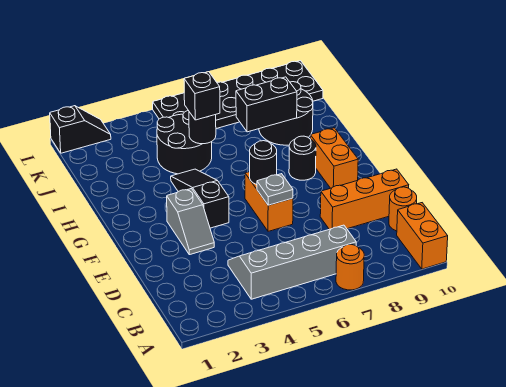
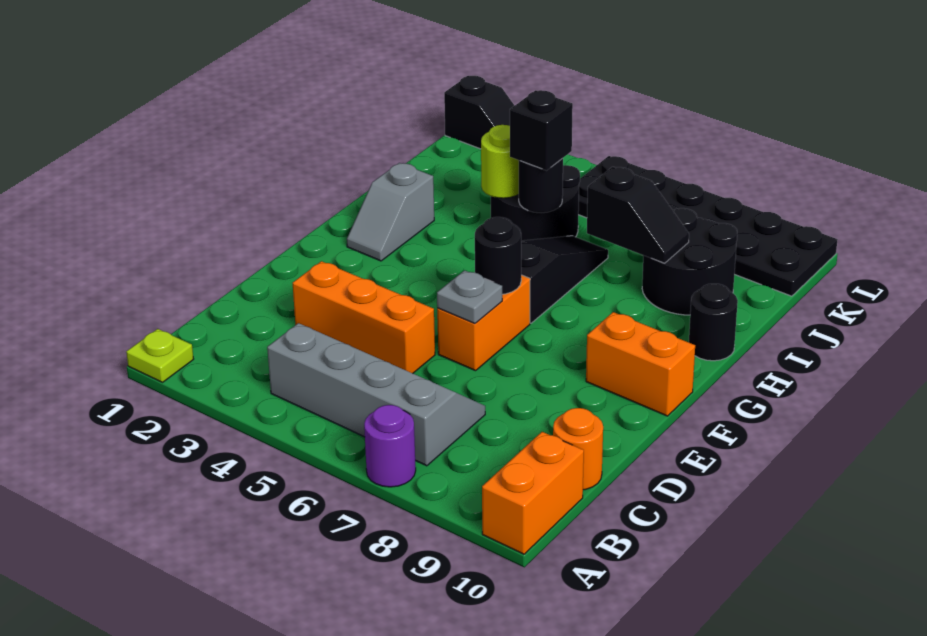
none -> lime 1x1 plate [126,329,193,382]
orange 1x1 round brick [336,244,364,290] -> purple 1x1 round brick [364,405,416,487]
orange 1x3 brick [320,169,409,229] -> orange 1x3 brick moved to [293,261,435,373]
grey 1x2 slope [167,189,214,255] -> grey 1x2 slope moved to [347,163,434,261]
black 1x3 slope [171,169,229,228] -> black 1x3 slope moved to [521,236,608,323]
orange 1x2 brick [310,128,358,188] -> orange 1x2 brick turned to [586,312,695,416]
black 1x1 round brick [289,136,316,180] -> black 1x1 round brick moved to [689,284,738,361]
none -> lime 1x1 round brick [481,125,519,198]
black 1x2 brick [236,77,297,132] -> black 1x2 slope [587,167,689,263]

